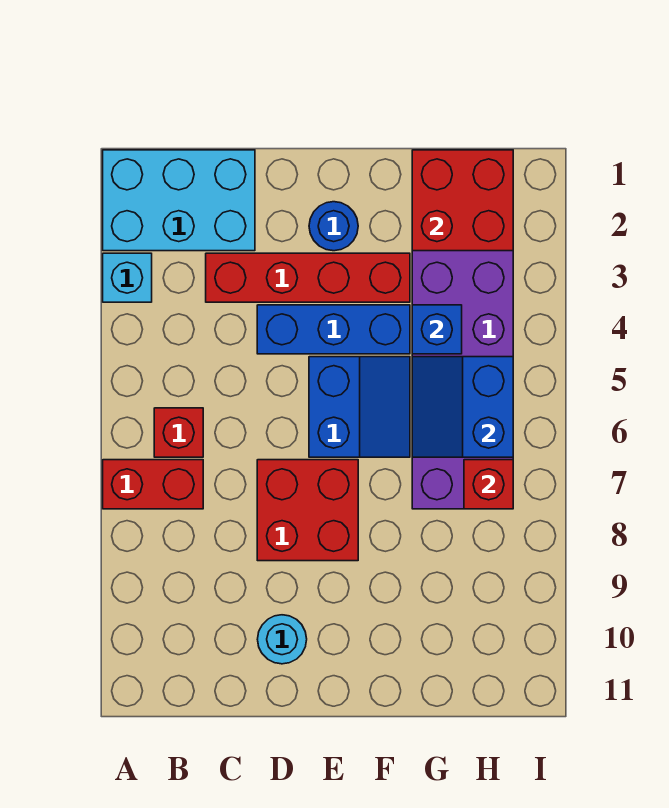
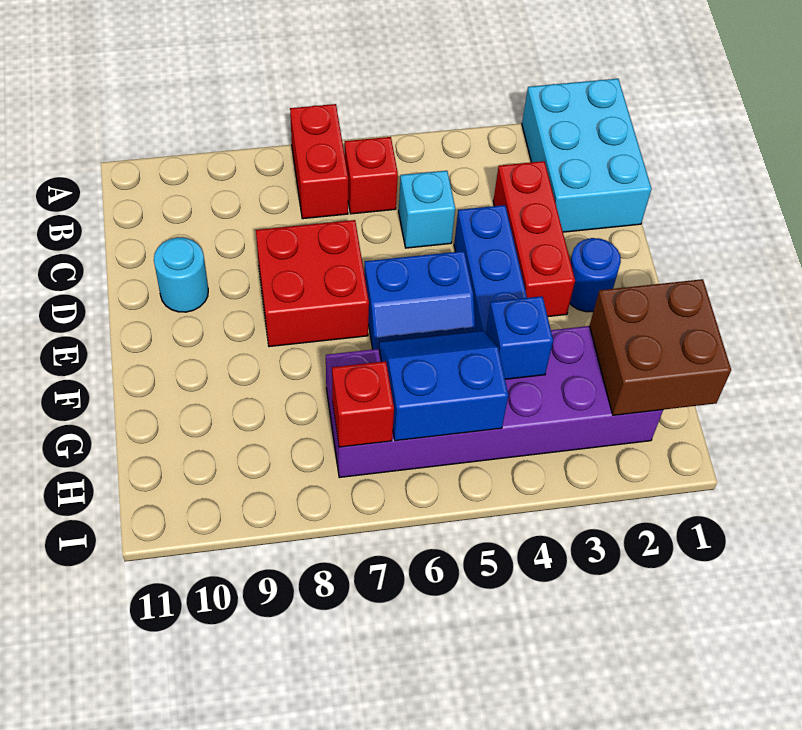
cyan 1x1 brick [103,253,152,302] -> cyan 1x1 brick moved to [399,171,455,248]
red 1x4 brick [206,253,410,302] -> red 1x3 brick [493,161,575,317]
red 2x2 brick [412,150,513,251] -> brown 2x2 brick [590,279,731,415]

